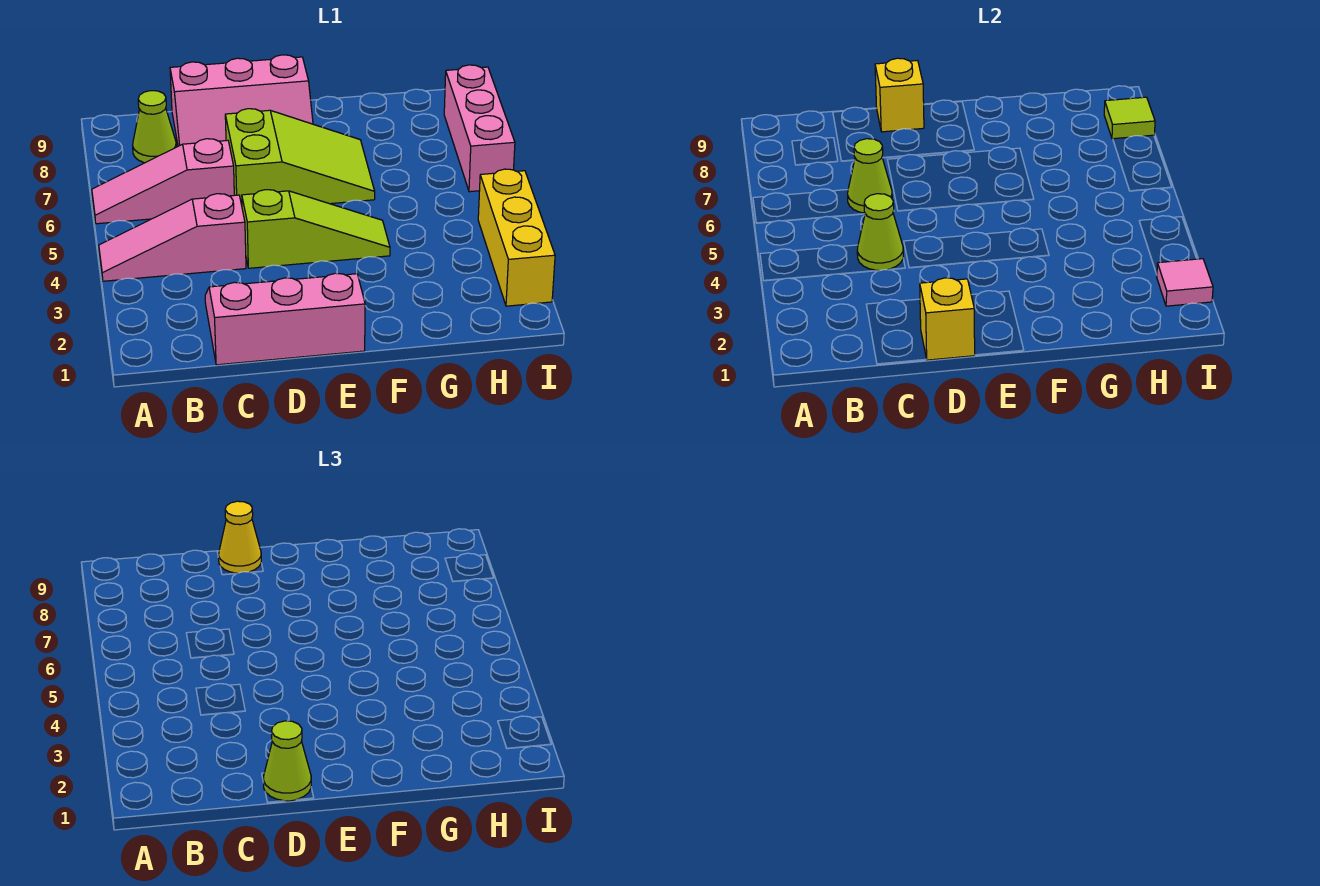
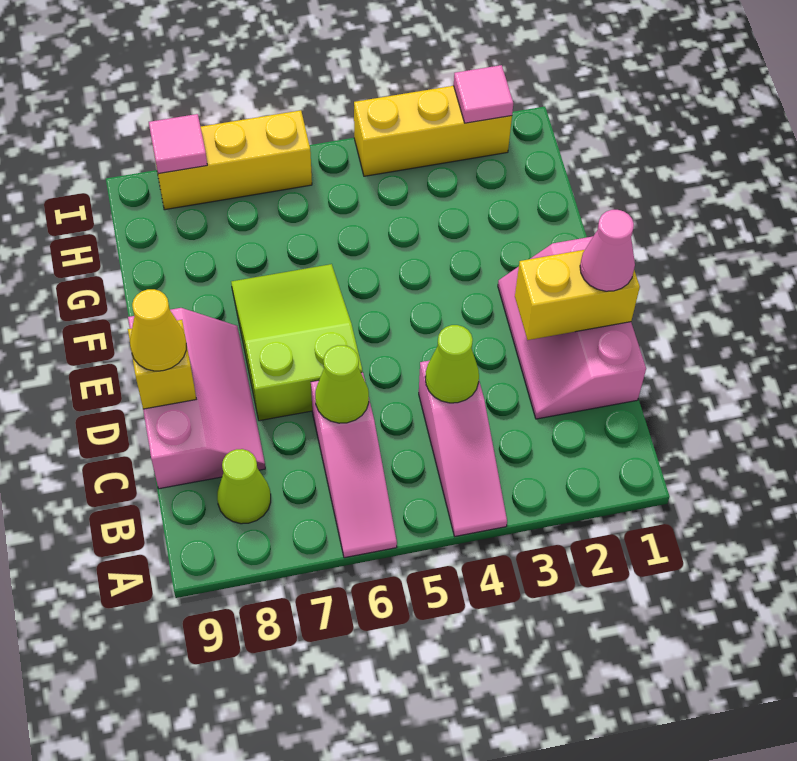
yellow 1x1 brick [920,278,975,360] -> yellow 1x2 brick [515,250,640,340]
lime 1x1 cone [263,721,311,801] -> pink 1x1 cone [580,210,635,291]
lime 1x3 slope [242,190,390,268] -> none
pink 1x3 brick [444,65,515,192] -> yellow 1x3 brick [154,110,312,210]
lime 1x1 tile [1104,97,1155,139] -> pink 1x1 tile [149,114,207,174]

